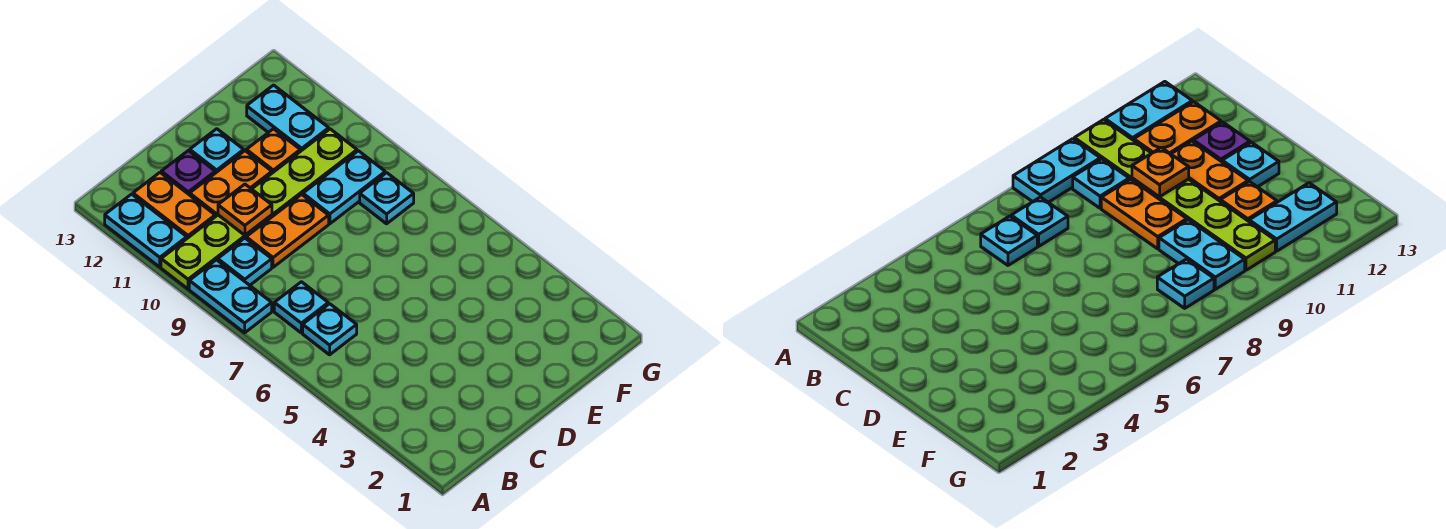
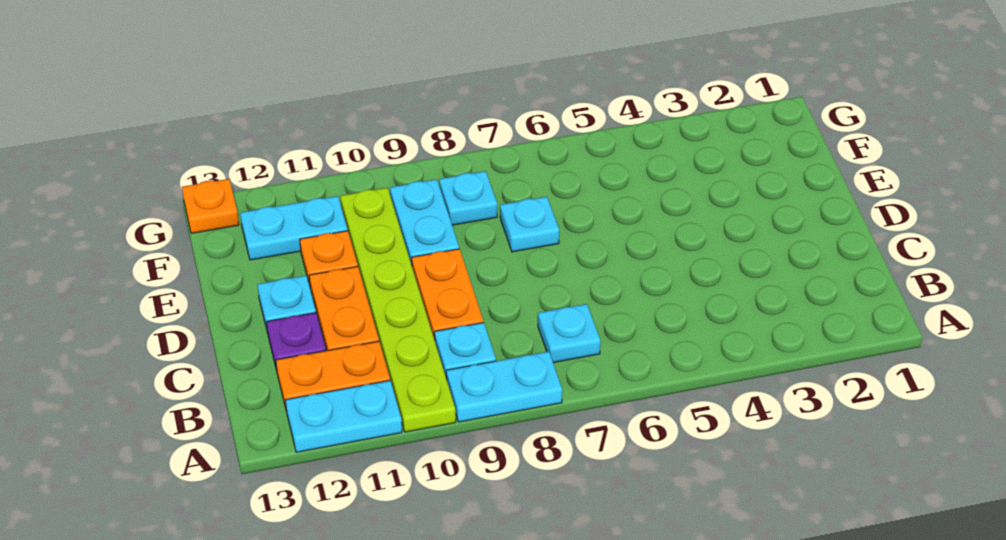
cyan 1x1 plate [303,304,357,355] -> cyan 1x1 plate moved to [500,197,559,252]
orange 1x1 plate [218,184,272,235] -> orange 1x1 plate moved to [182,179,239,233]

